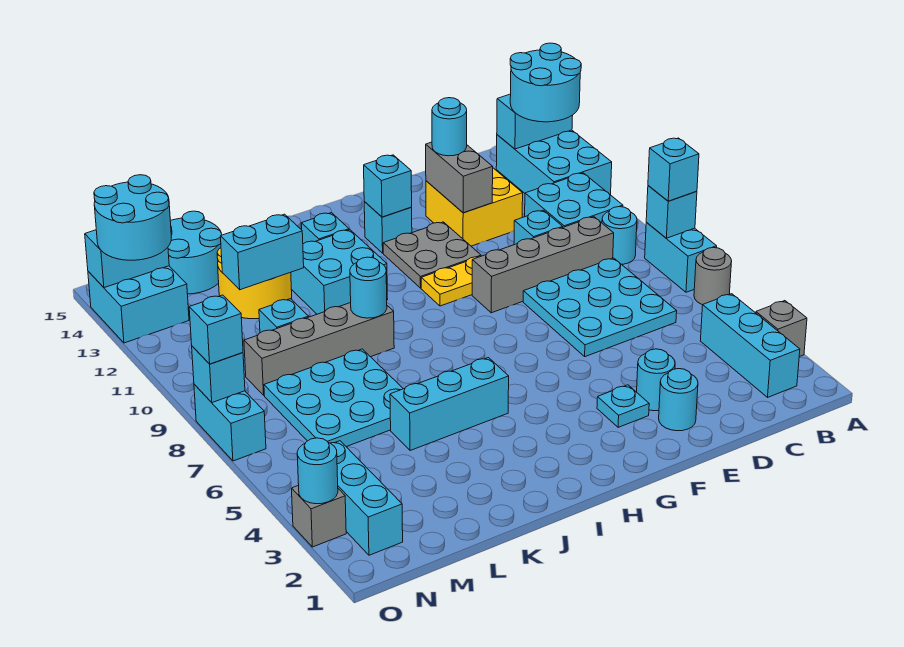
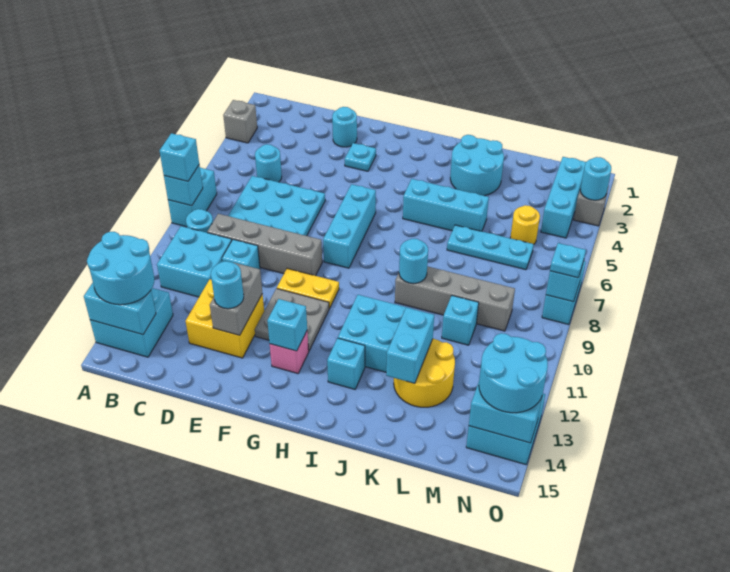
grey 1x1 round brick [694,248,732,305] -> none
cyan 2x3 brick [496,130,612,195] -> cyan 2x2 brick [90,288,173,357]
cyan 1x3 brick [701,294,800,397] -> cyan 1x3 brick moved to [323,184,376,268]
cyan 1x1 round brick [637,349,675,411] -> cyan 1x1 round brick moved to [255,144,282,182]
cyan 1x1 brick [364,202,412,253] -> pink 1x1 brick [270,331,309,374]
cyan 3x3 plate [264,349,403,447] -> cyan 1x3 plate [447,225,534,270]
cyan 1x2 brick [221,214,304,290] -> cyan 1x2 brick turned to [386,307,434,384]
cyan 2x2 round brick [168,211,222,294] -> cyan 2x2 round brick moved to [450,135,504,196]
none -> yellow 1x1 round brick [510,205,540,244]
cyan 1x1 brick [189,295,243,364] -> cyan 1x1 plate [550,243,586,278]

